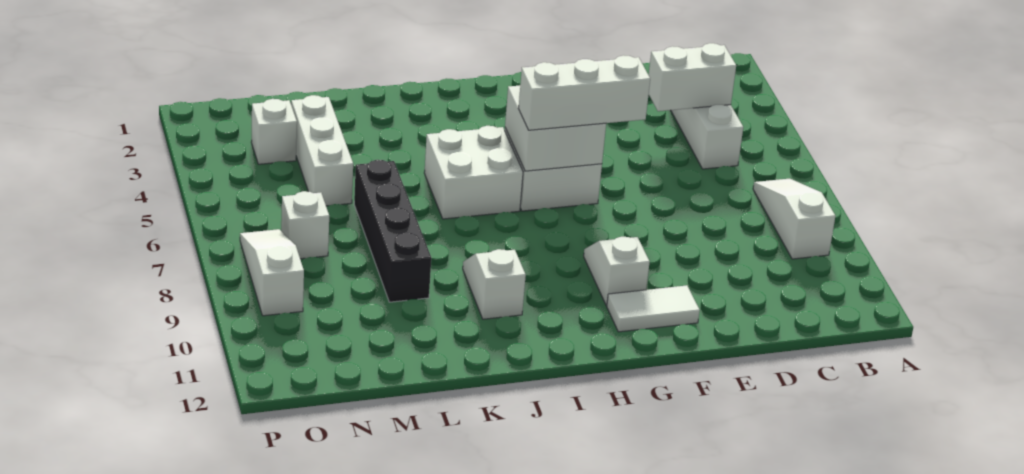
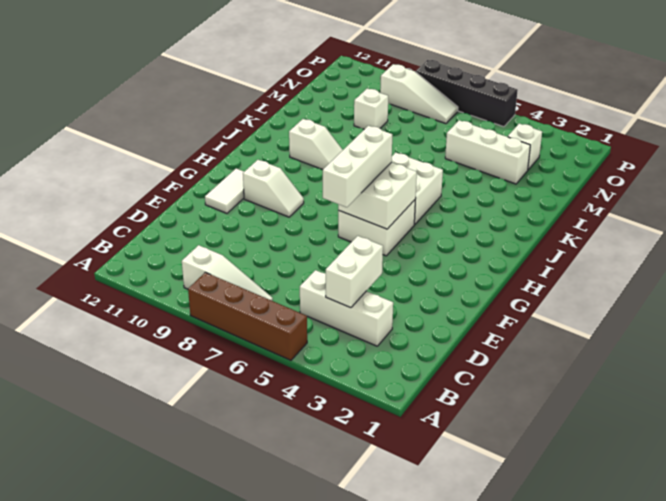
none -> brown 1x4 brick [188,272,307,360]
black 1x4 brick [354,160,431,302] -> black 1x4 brick moved to [416,60,518,127]
white 1x1 brick [281,191,329,259] -> white 1x1 brick moved to [354,88,388,129]

